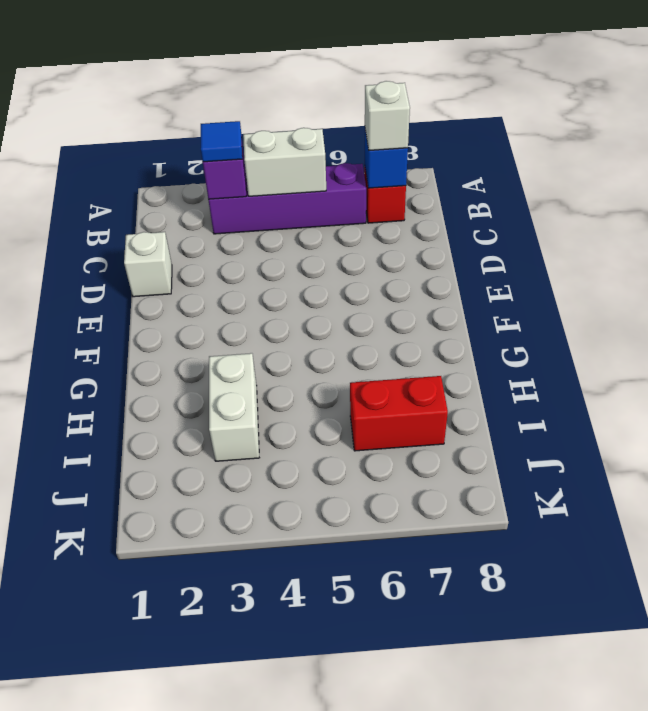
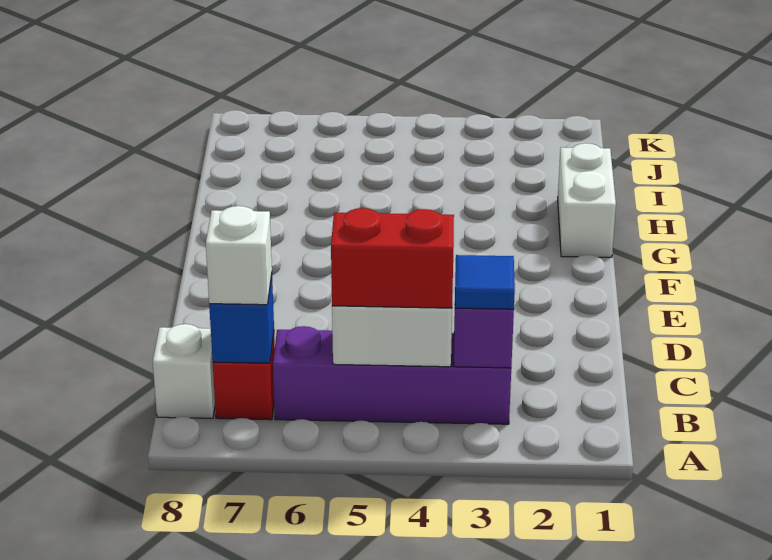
white 1x1 brick [124,232,172,297] -> white 1x1 brick moved to [153,324,215,418]
white 1x2 brick [209,353,259,461] -> white 1x2 brick moved to [558,143,616,257]
red 1x2 brick [350,376,448,451] -> red 1x2 brick moved to [331,208,454,308]

